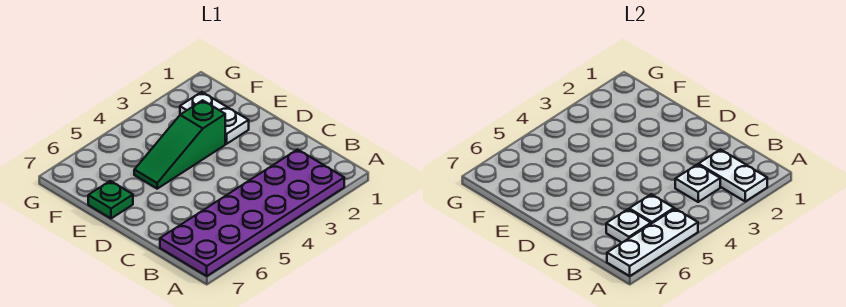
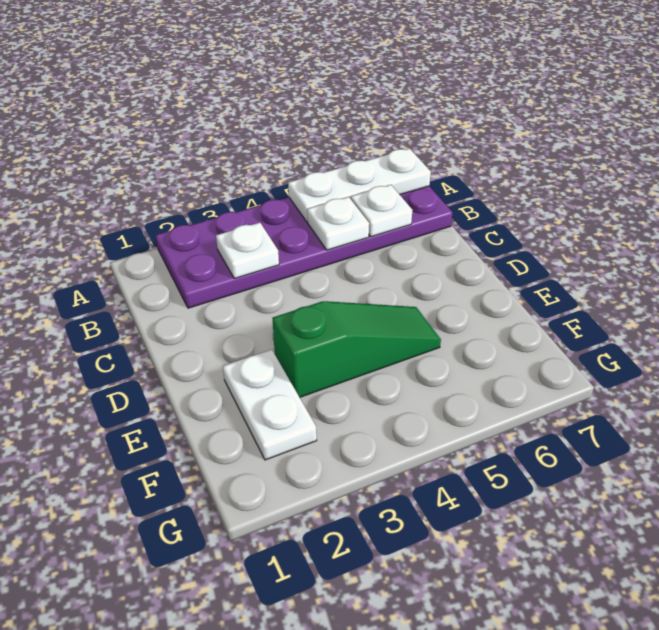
white 1x2 plate [699,150,767,201] -> none
green 1x1 plate [88,181,133,218] -> none

